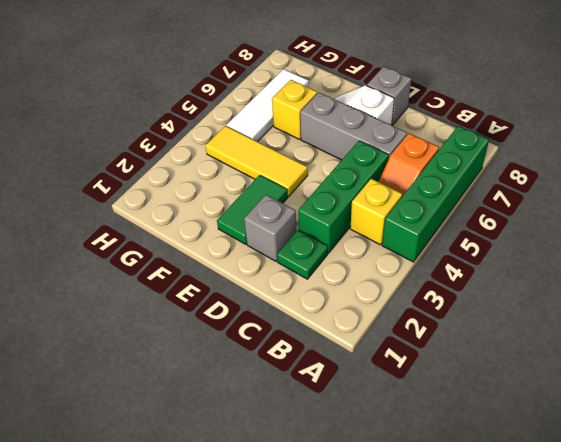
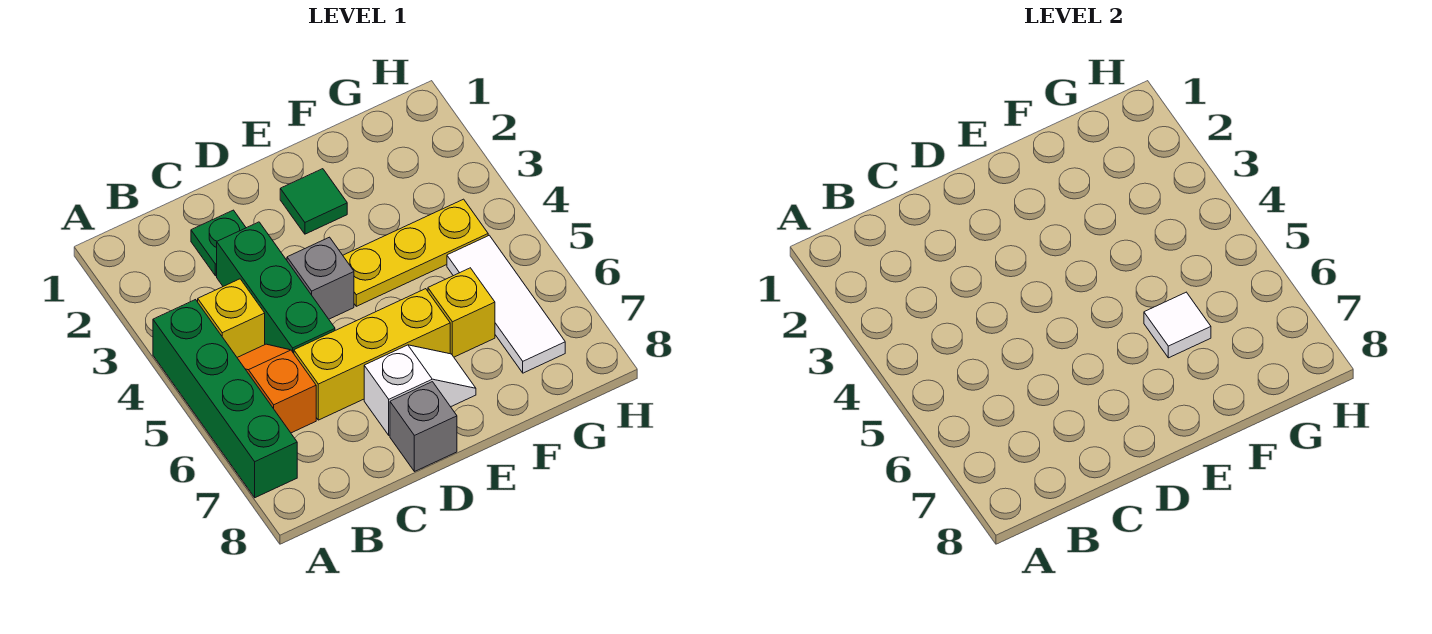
grey 1x3 brick [300,93,407,160] -> yellow 1x3 brick [294,289,450,420]
grey 1x1 brick [244,195,296,261] -> grey 1x1 brick moved to [287,237,354,319]
green 1x2 tile [217,175,288,244] -> green 1x1 tile [280,169,347,234]
yellow 1x3 tile [206,126,308,197] -> yellow 1x3 plate [343,199,488,306]
none -> white 1x1 tile [1144,292,1211,358]

